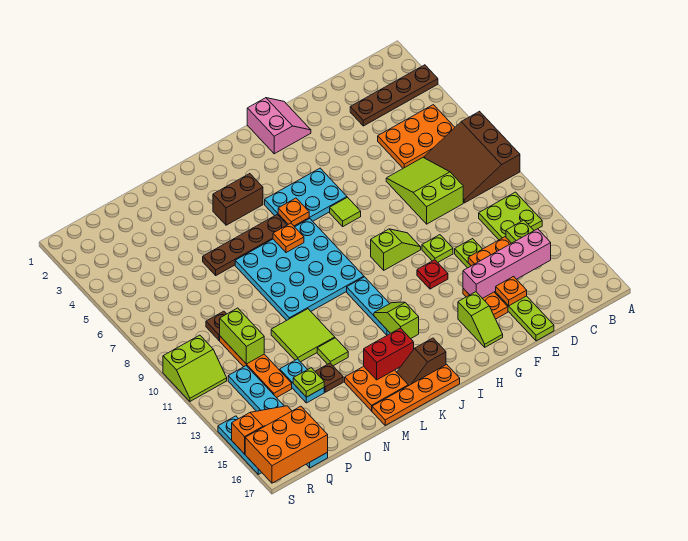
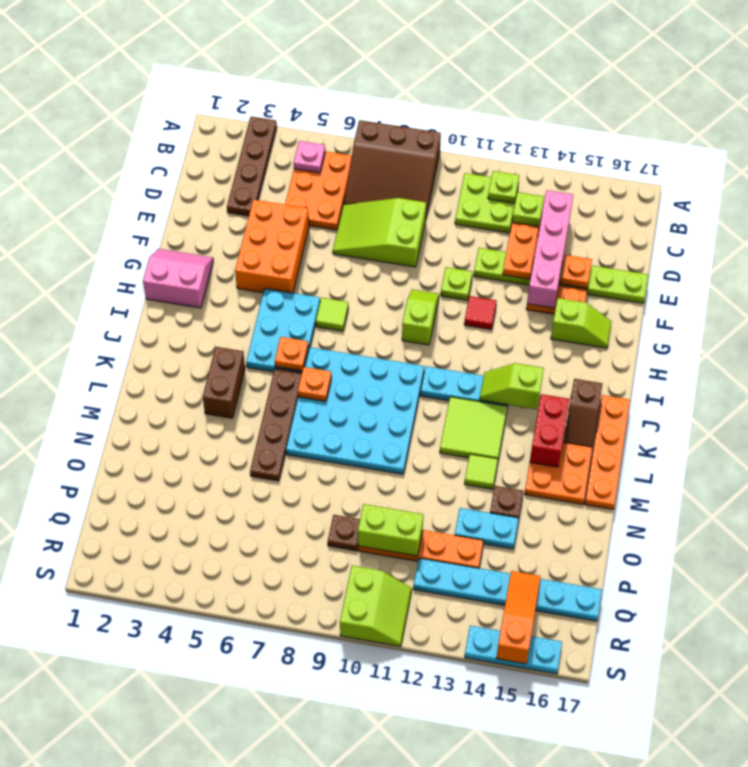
none -> pink 1x1 plate [294,141,325,173]
red 1x1 plate [417,260,448,289] -> red 1x1 tile [464,296,496,329]
lime 2x2 tile [271,309,335,362] -> lime 2x2 tile moved to [440,397,507,459]
lime 1x1 plate [293,368,324,397] -> lime 1x1 plate moved to [488,171,519,203]
orange 2x3 brick [245,406,328,483] -> orange 2x3 brick moved to [235,200,309,293]

